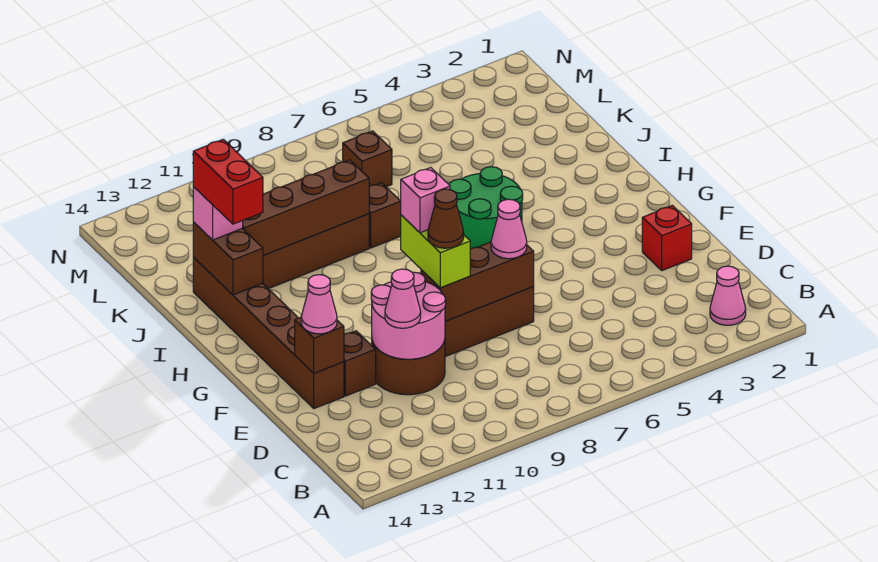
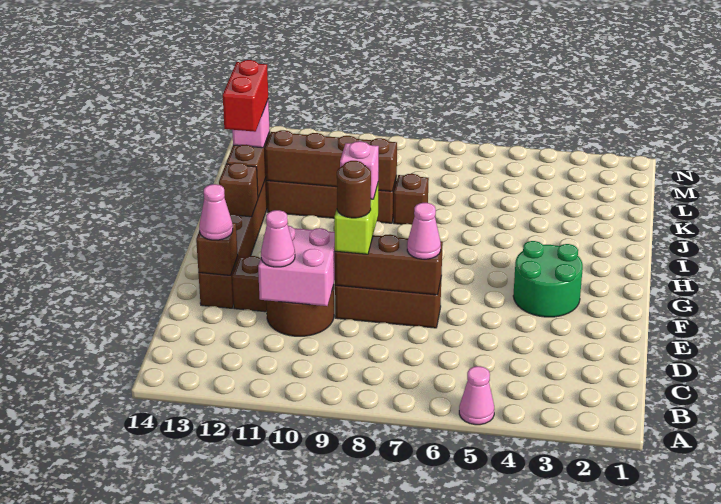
pink 1x1 cone [710,266,746,325] -> pink 1x1 cone moved to [459,366,494,425]
pink 2x2 round brick [371,272,446,359] -> pink 2x2 brick [258,226,335,306]
red 1x1 brick [642,205,692,271] -> none
brown 1x1 cone [428,189,464,248] -> brown 1x1 round brick [337,161,371,218]
green 2x2 round brick [449,167,523,249] -> green 2x2 round brick moved to [513,241,583,317]
brown 1x1 brick [343,131,392,187] -> brown 1x1 brick moved to [219,163,258,217]

